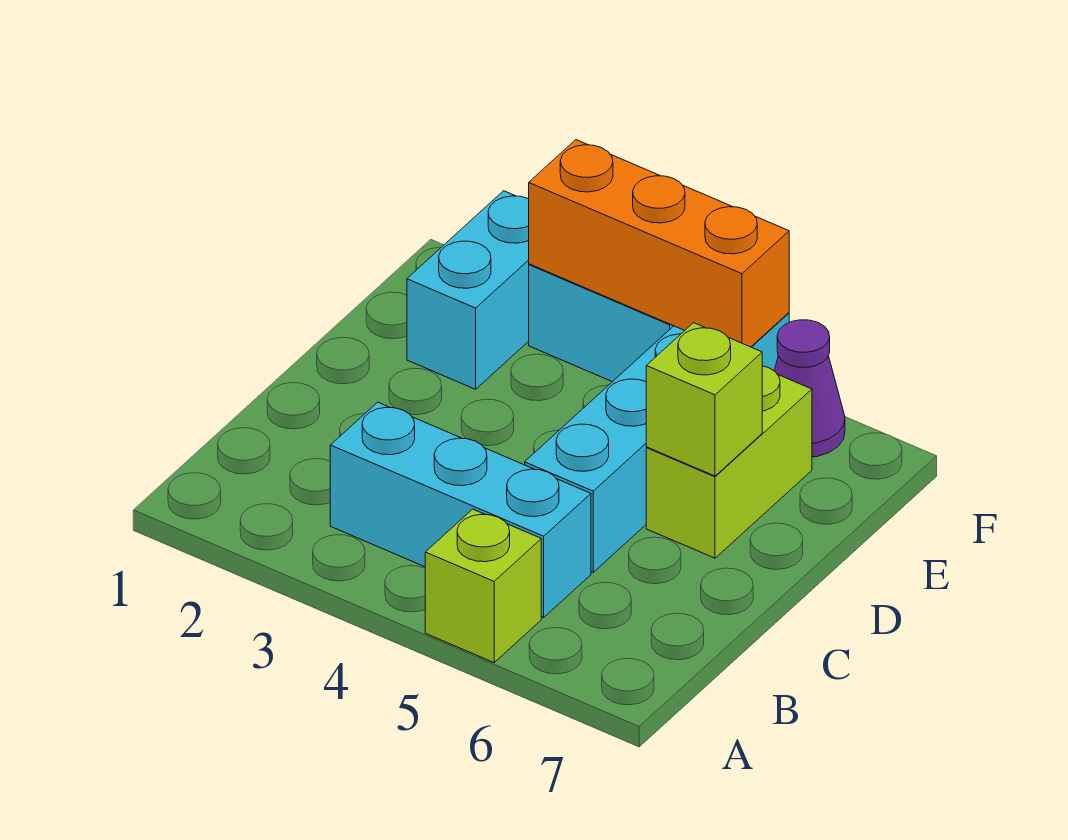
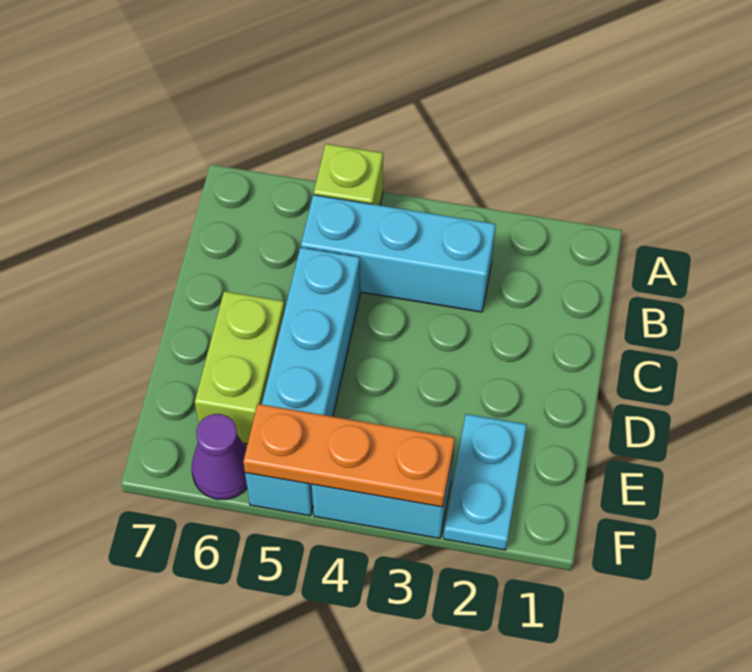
lime 1x1 brick [646,323,762,476] -> none
cyan 1x2 brick [407,191,529,389] -> cyan 1x2 plate [444,414,527,550]
orange 1x3 brick [529,140,789,347] -> orange 1x3 plate [243,404,455,507]

